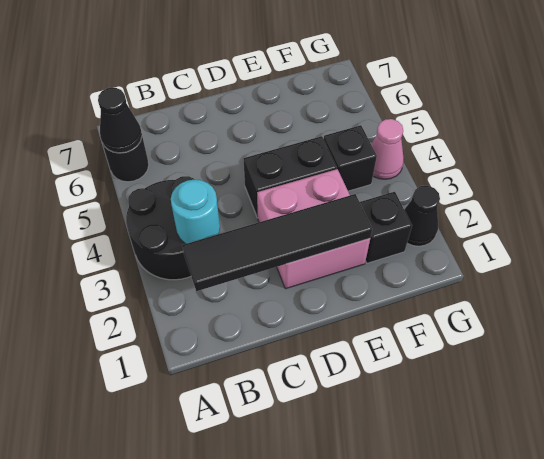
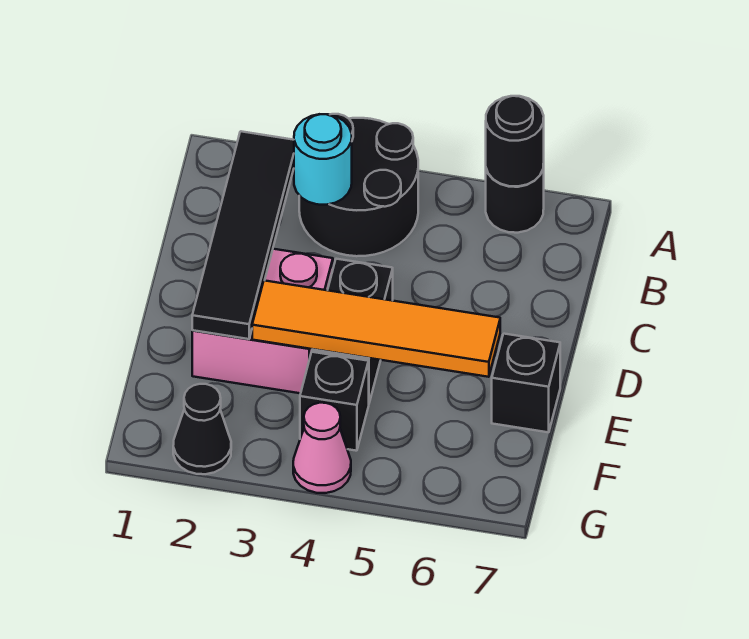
black 1x1 cone [98,88,142,153] -> black 1x1 round brick [486,96,544,186]
none -> orange 1x4 tile [252,280,500,377]
black 1x1 brick [360,192,412,263] -> black 1x1 brick moved to [492,334,560,432]

